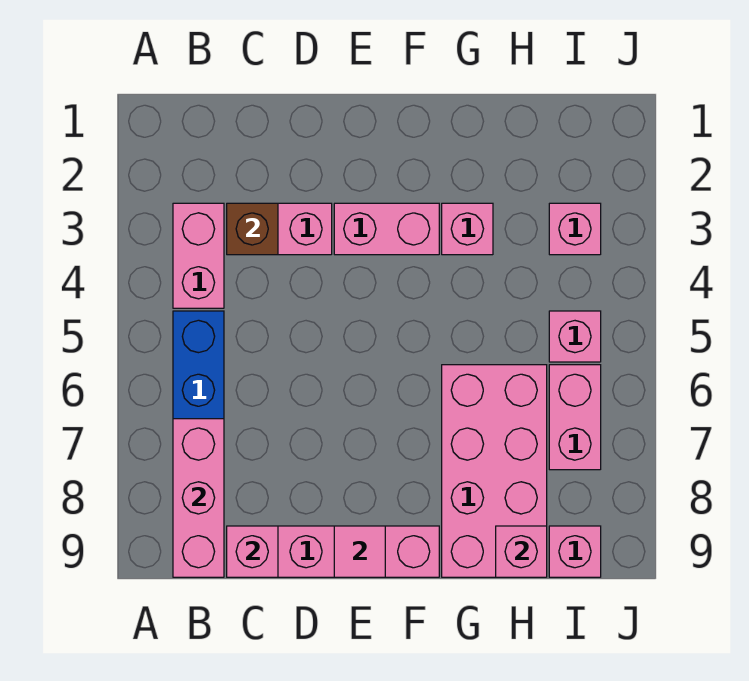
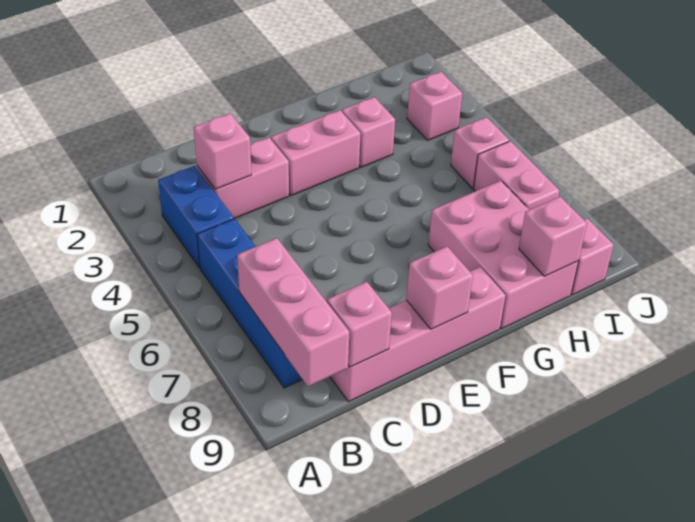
pink 1x2 brick [173,203,224,308] -> blue 1x2 brick [158,166,234,268]
brown 1x1 brick [227,203,278,255] -> pink 1x1 brick [194,113,251,189]
pink 1x1 tile [334,526,385,577] -> pink 1x1 brick [406,246,473,329]
pink 2x4 brick [442,365,547,577] -> pink 2x3 brick [428,181,578,329]

